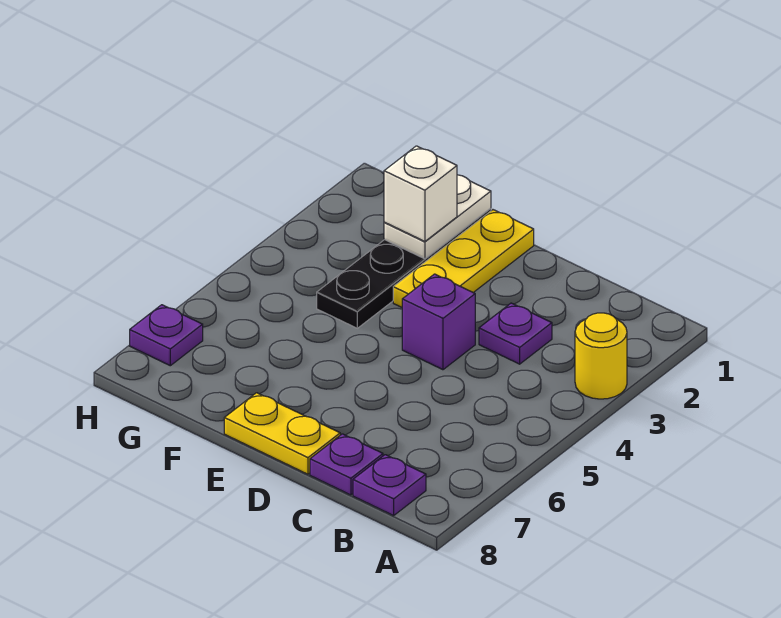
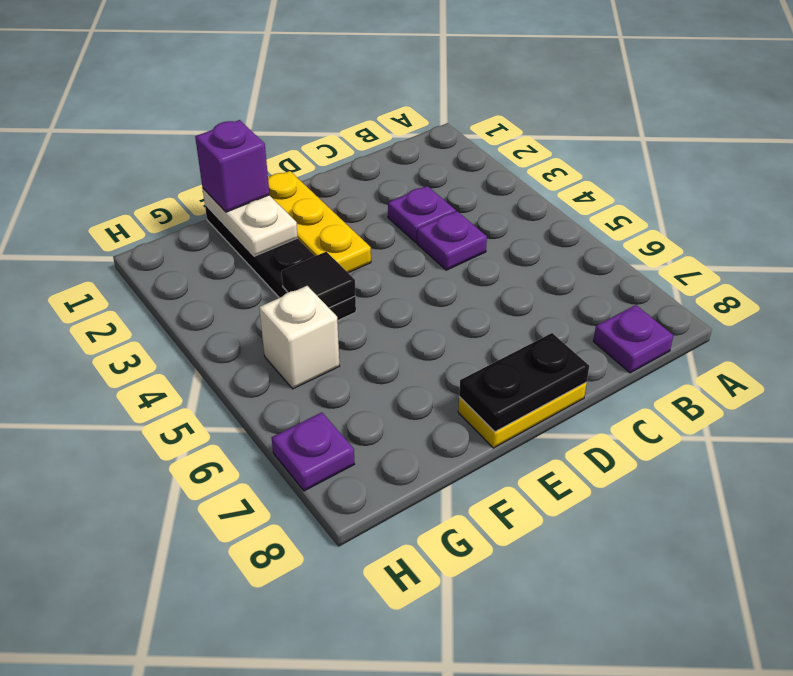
yellow 1x1 round brick [575,313,627,399] -> none
purple 1x1 plate [310,434,383,495] -> purple 1x1 plate moved to [417,211,487,270]
purple 1x1 brick [402,274,475,370] -> purple 1x1 brick moved to [195,120,270,212]
none -> black 1x2 plate [459,333,589,432]
white 1x1 brick [384,146,457,241] -> white 1x1 brick moved to [259,286,340,389]
none -> black 1x1 tile [282,252,355,308]

